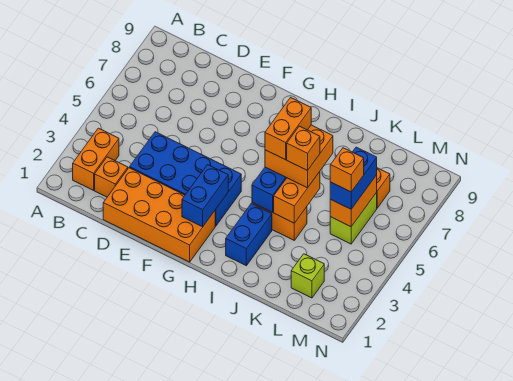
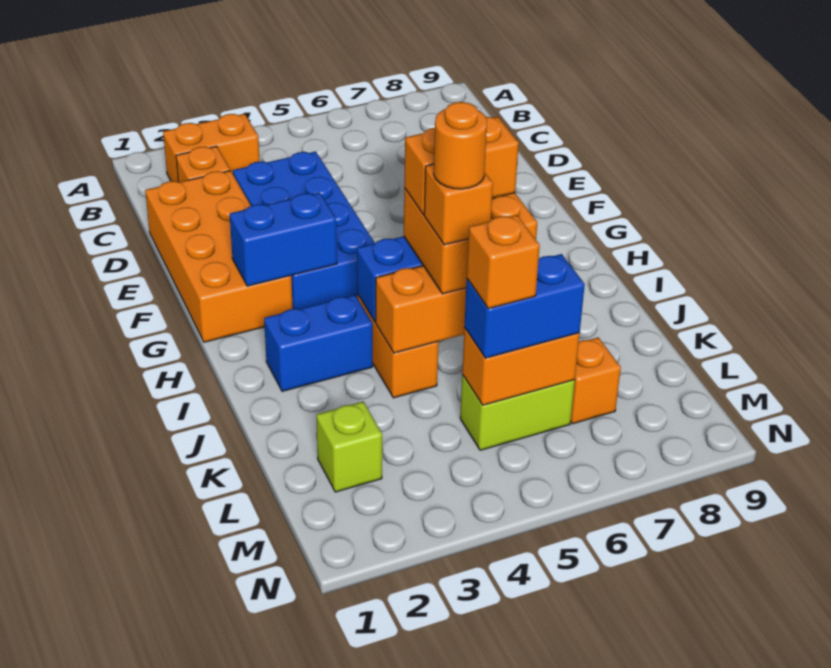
none -> orange 1x1 round brick [434,102,487,189]

